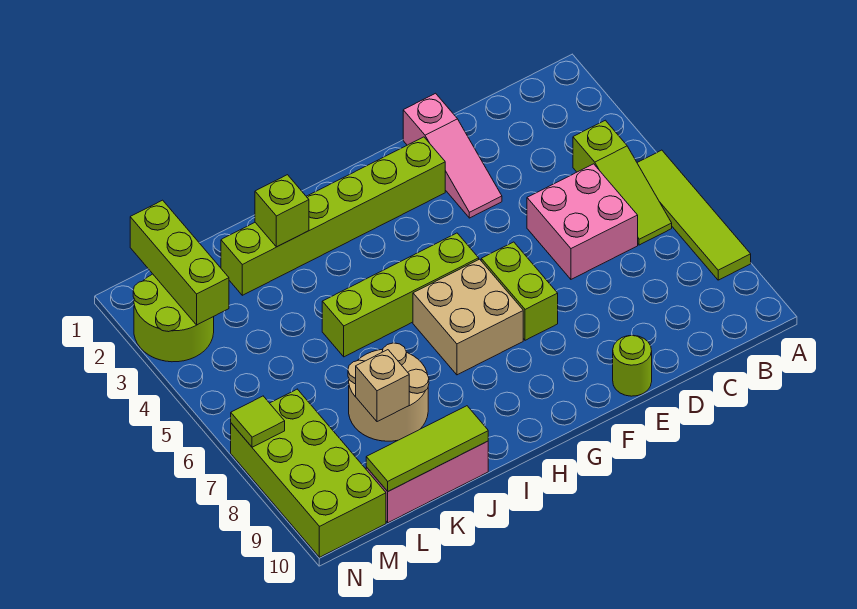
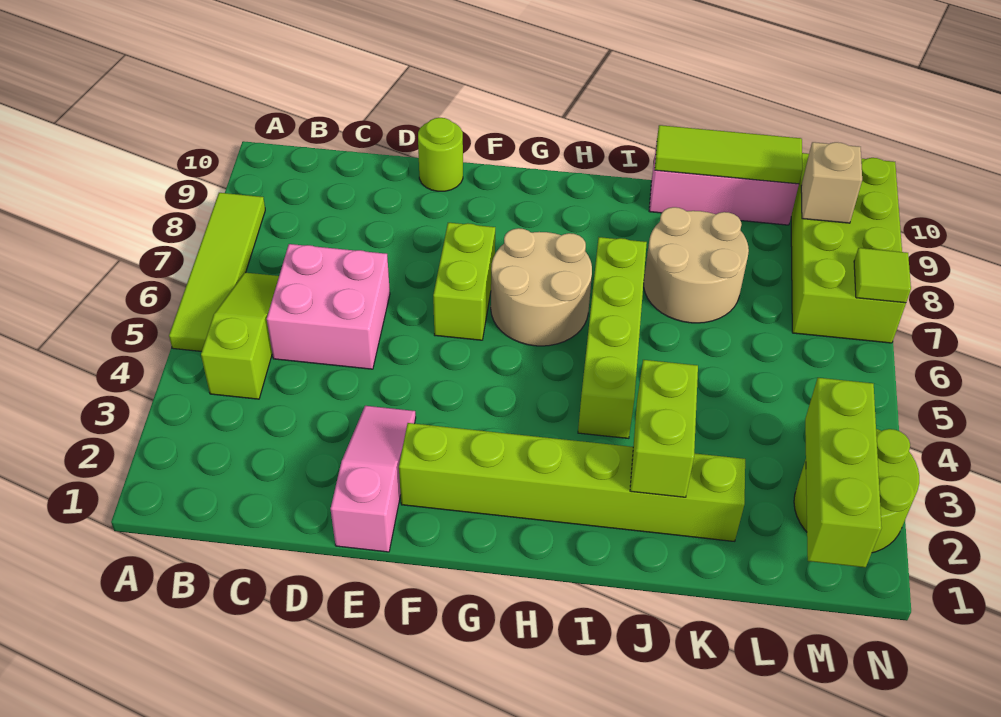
lime 1x4 brick [322,233,479,357] -> lime 1x4 brick turned to [578,237,647,438]
tan 2x2 brick [413,259,523,375] -> tan 2x2 round brick [491,228,592,346]
lime 1x1 brick [255,175,309,247] -> lime 1x2 brick [630,360,698,497]
tan 1x1 brick [356,350,409,422] -> tan 1x1 brick moved to [801,142,862,223]

